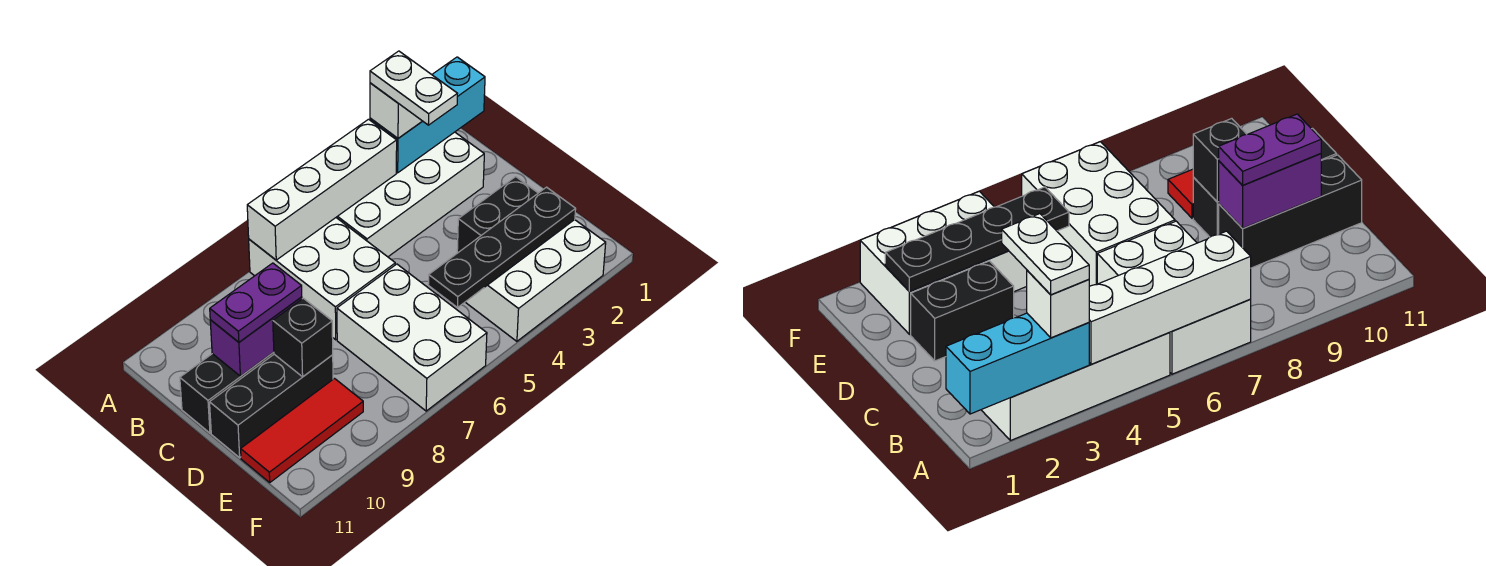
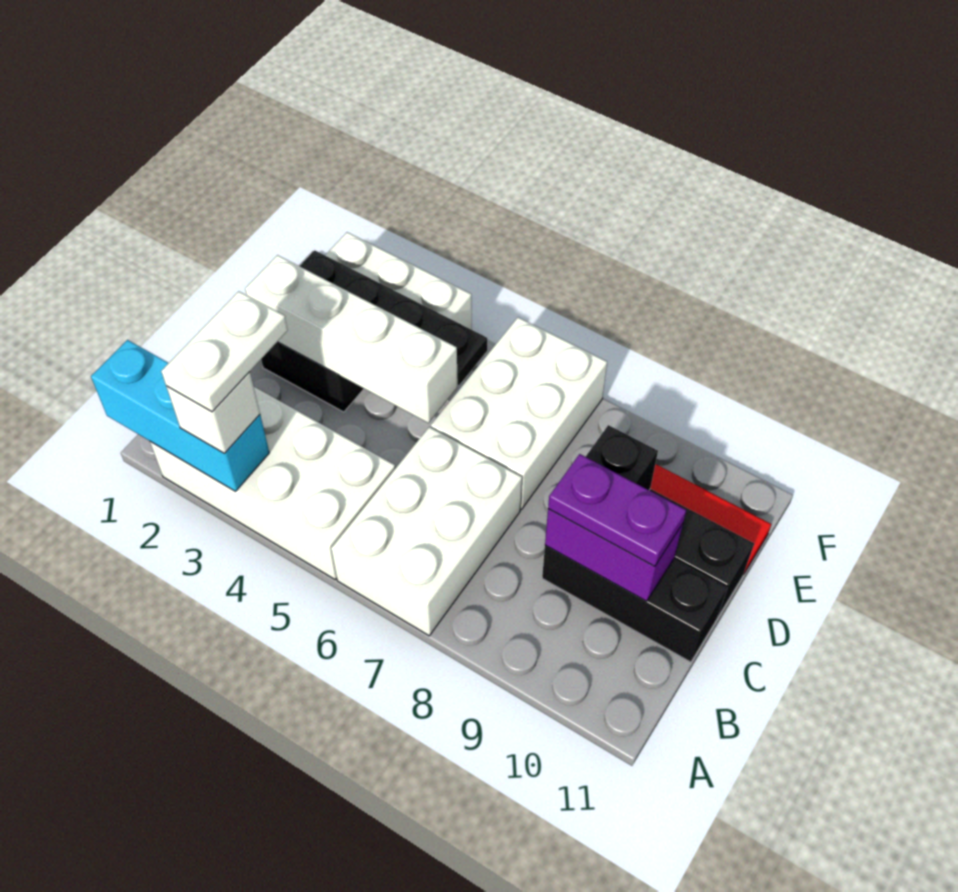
white 1x4 brick [247,119,397,260] -> white 1x4 brick moved to [245,255,458,423]

